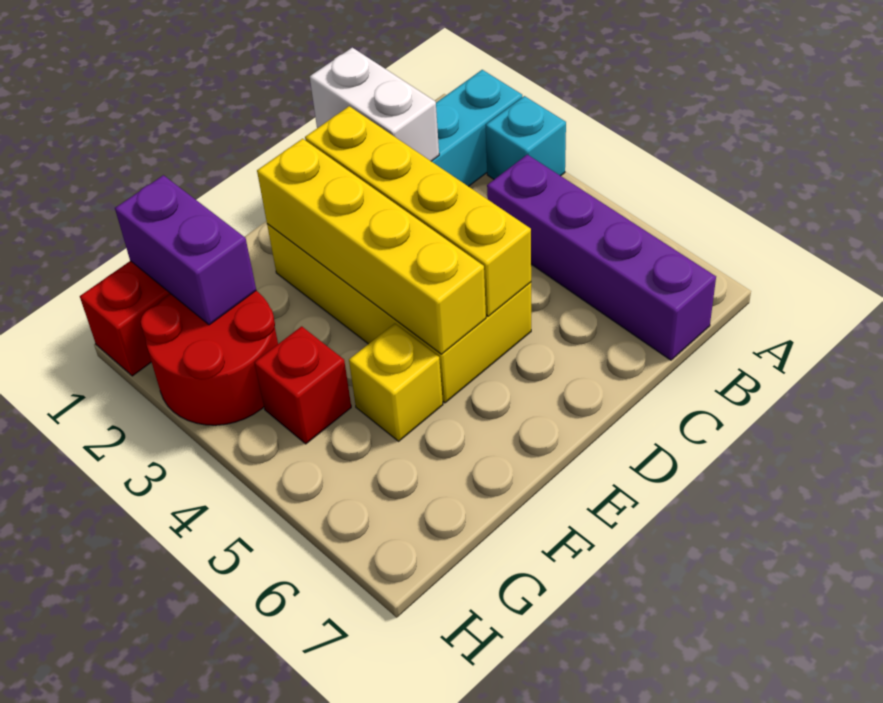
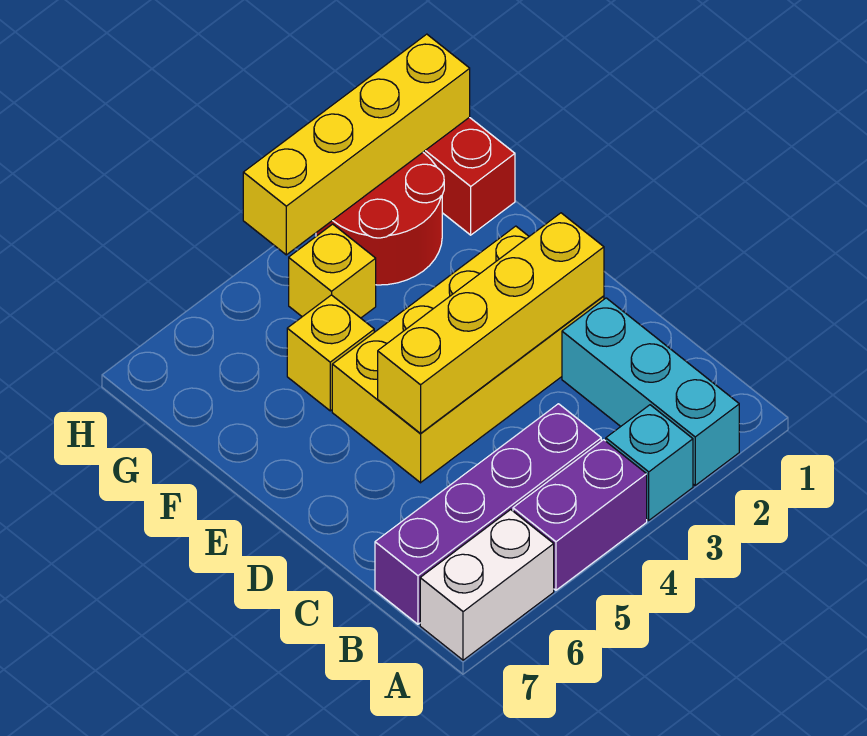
white 1x2 brick [310,48,439,161] -> white 1x2 brick moved to [420,510,554,660]
yellow 1x4 brick [257,139,486,354] -> yellow 1x4 brick moved to [243,34,470,255]
purple 1x2 brick [115,175,256,325] -> purple 1x2 brick moved to [513,440,647,590]
red 1x1 brick [254,326,351,444] -> yellow 1x1 brick [289,224,376,318]

